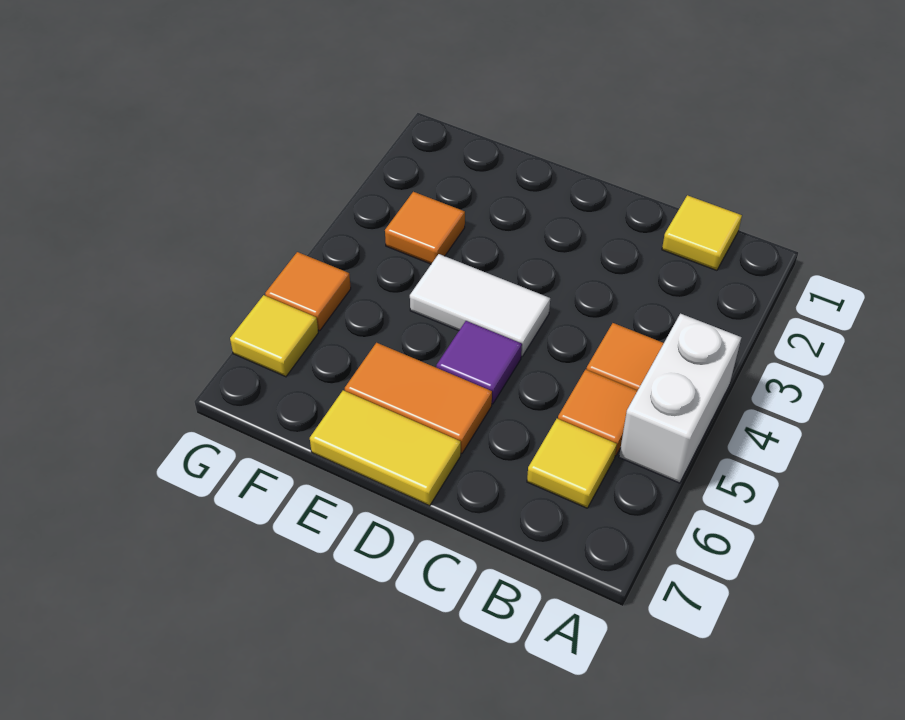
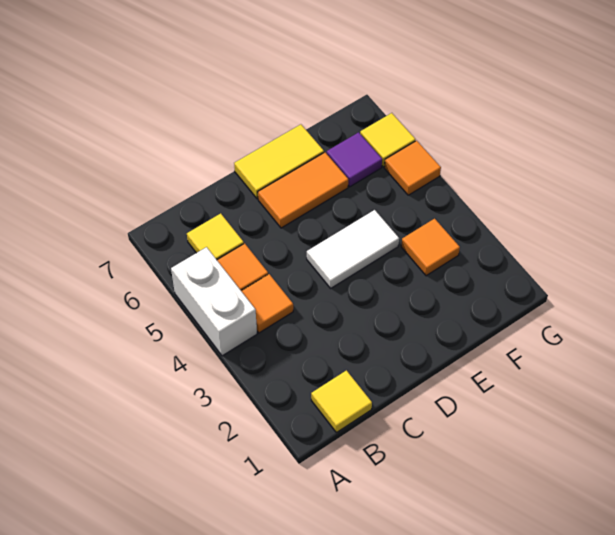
purple 1x1 tile [436,321,522,404] -> purple 1x1 tile moved to [327,132,382,187]

